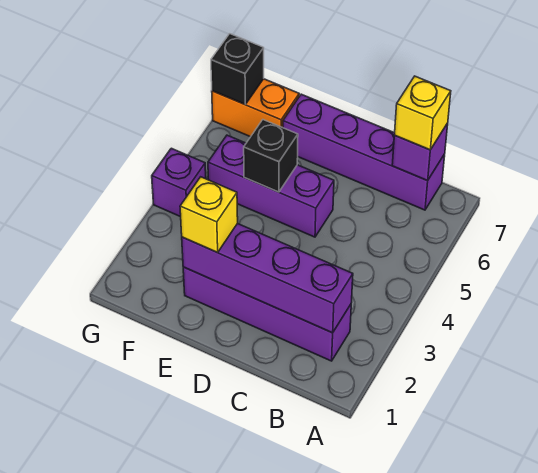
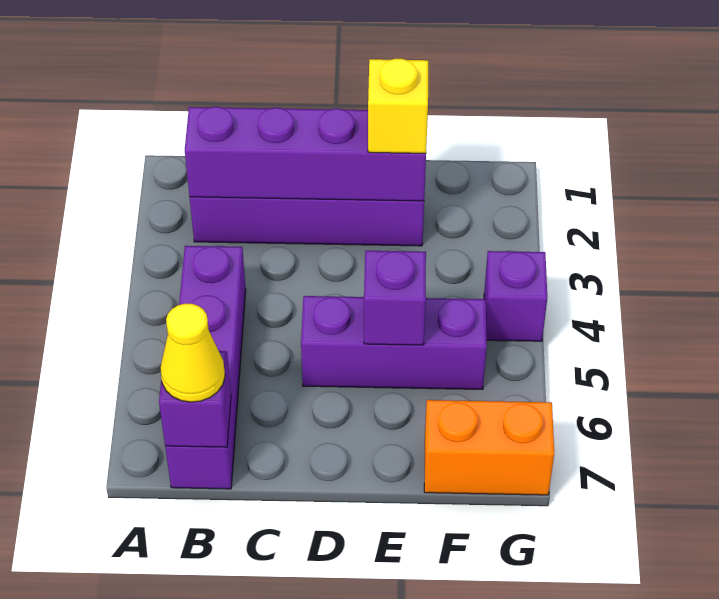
purple 1x4 brick [283,94,445,210] -> purple 1x4 brick turned to [165,246,246,489]
yellow 1x1 brick [394,76,451,150] -> yellow 1x1 cone [160,304,225,402]
black 1x1 brick [244,120,298,192] -> purple 1x1 brick [364,251,426,345]
black 1x1 brick [211,34,264,105] -> none

